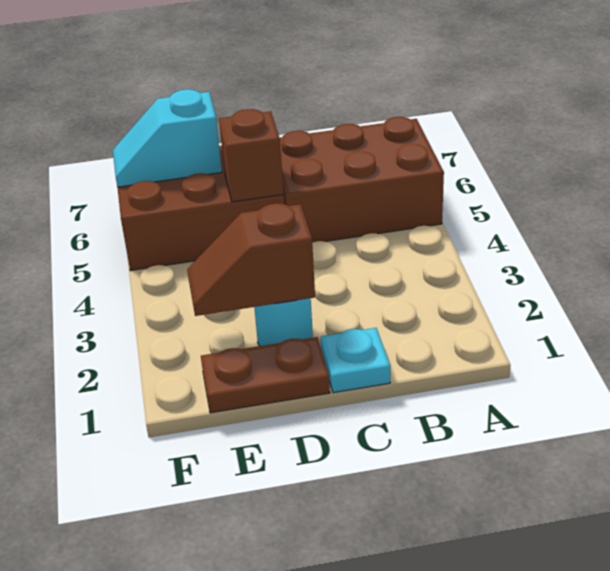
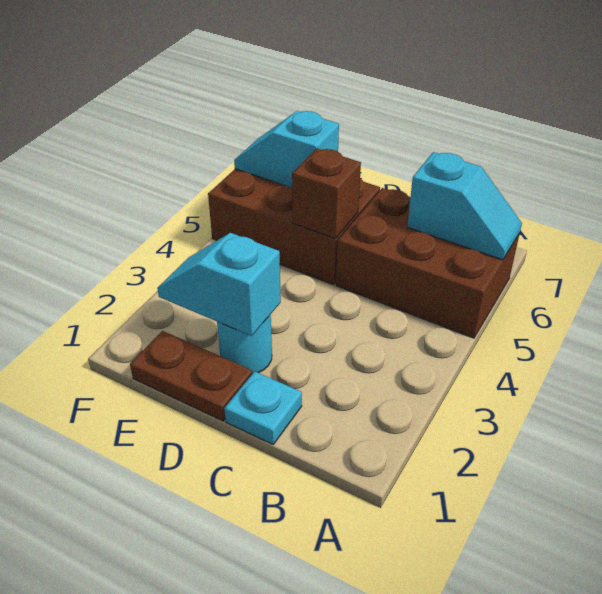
none -> cyan 1x2 slope [407,152,522,260]
brown 1x2 slope [187,203,315,316] -> cyan 1x2 slope [157,233,281,336]

